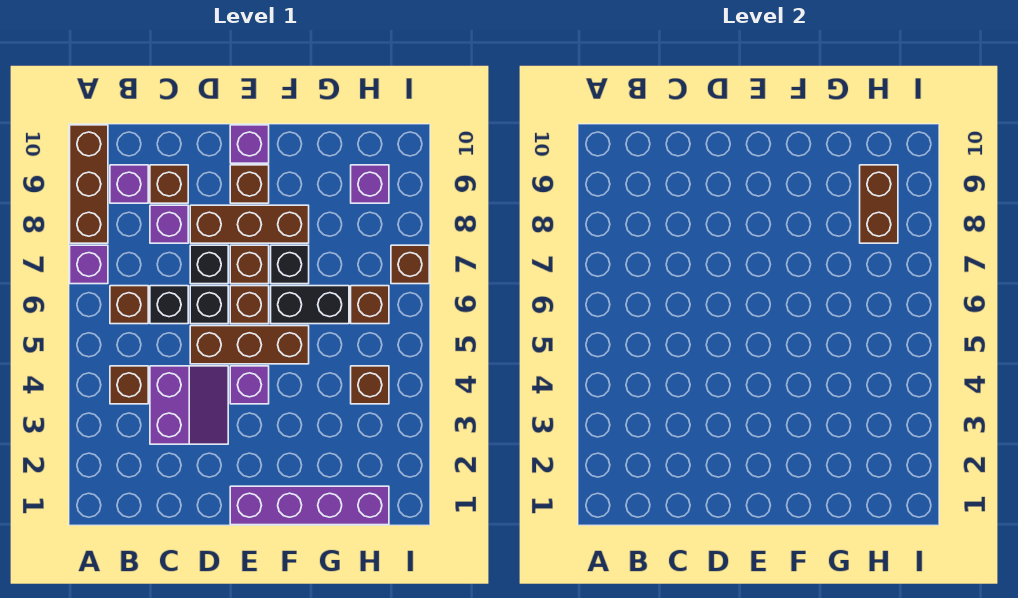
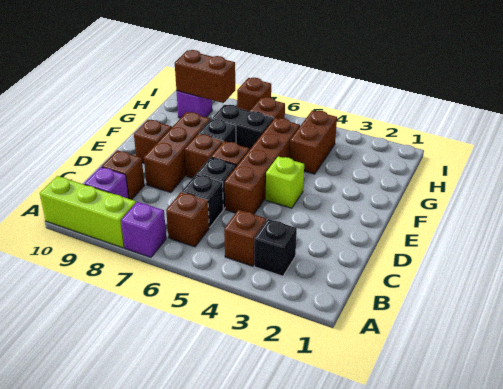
brown 1x3 brick [70,125,108,243] -> lime 1x3 brick [40,176,136,248]
purple 2x2 slope [150,366,228,444] -> none
purple 1x1 brick [150,205,188,243] -> none
brown 1x3 brick [190,326,309,364] -> brown 1x4 brick [225,118,300,214]
black 1x1 brick [190,245,228,284] -> black 1x1 brick moved to [254,219,297,276]
purple 1x4 brick [230,486,389,525] -> none
purple 1x1 brick [230,366,269,404] -> lime 1x1 brick [266,156,304,208]
purple 1x1 brick [230,125,269,163] -> none
black 1x2 brick [271,286,349,324] -> black 1x2 brick turned to [212,105,274,150]
brown 1x1 brick [351,366,389,404] -> brown 1x2 brick [290,110,337,174]

